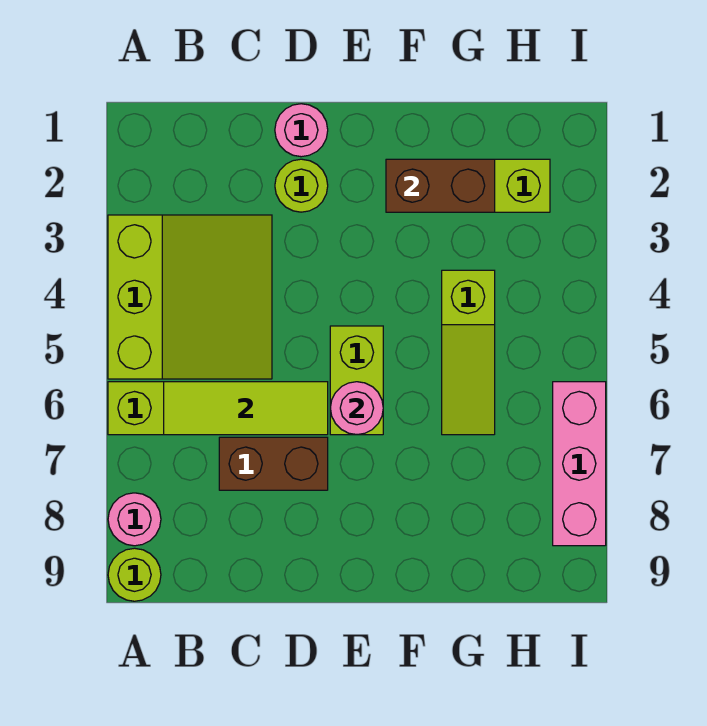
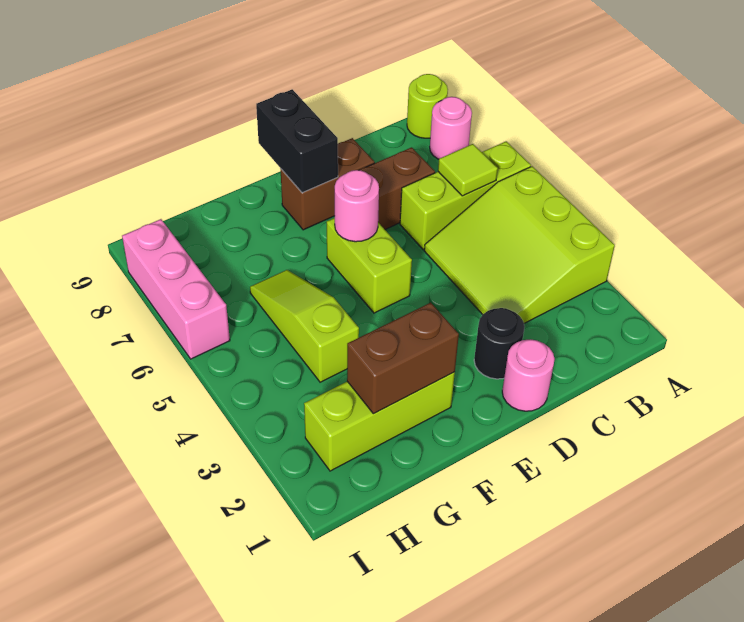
lime 1x3 tile [164,382,328,435] -> lime 1x1 tile [438,144,498,196]
lime 1x1 round brick [275,159,328,212] -> black 1x1 round brick [474,308,525,379]
none -> brown 1x2 brick [281,138,375,230]
none -> black 1x2 brick [256,89,338,193]

